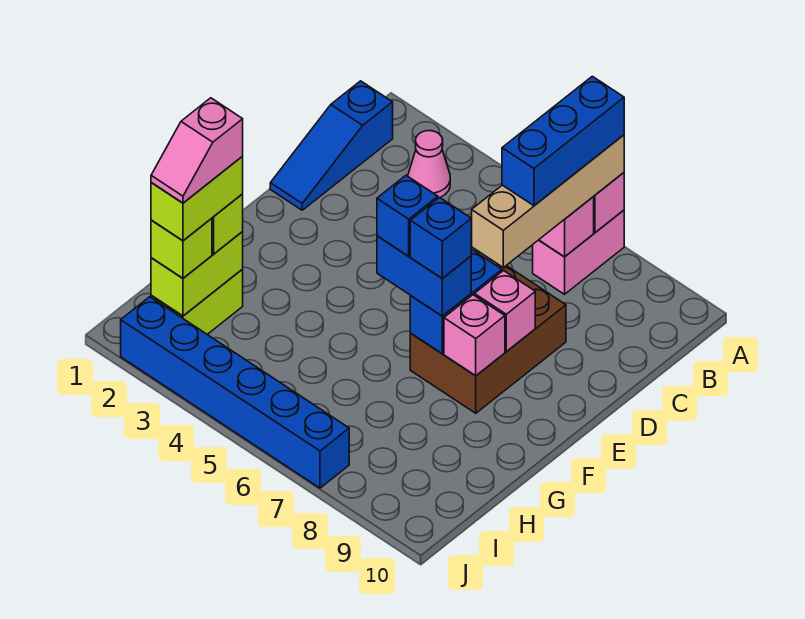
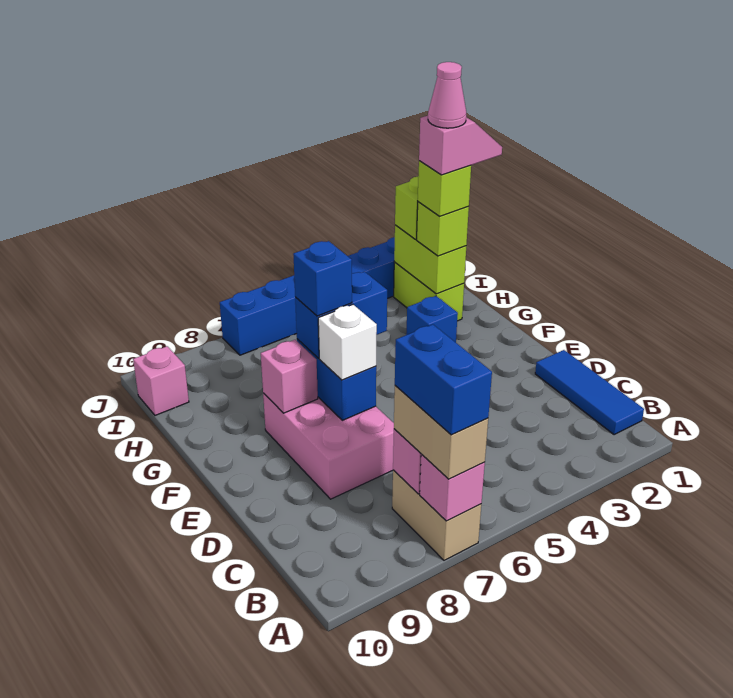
pink 1x2 brick [533,210,624,294] -> tan 1x2 brick [392,470,481,560]
tan 1x4 brick [471,135,624,267] -> tan 1x2 brick [394,386,488,479]
blue 1x3 brick [502,76,624,206] -> blue 1x2 brick [395,324,492,435]
blue 1x3 slope [270,81,393,210] -> blue 1x3 tile [535,350,644,435]
pink 1x1 cone [408,131,450,198] -> pink 1x1 cone moved to [428,62,466,128]
brown 2x3 brick [410,264,566,413] -> pink 2x3 brick [263,393,394,499]
none -> white 1x1 brick [318,305,377,380]
pink 1x1 brick [474,271,535,352] -> pink 1x1 brick moved to [133,346,189,415]
blue 1x1 brick [377,176,438,256] -> blue 1x1 brick moved to [406,296,458,342]
lime 1x2 brick [151,157,243,241] -> lime 1x1 brick [418,161,471,216]
pink 1x2 slope [151,98,243,203] -> pink 1x2 slope turned to [419,116,502,175]

